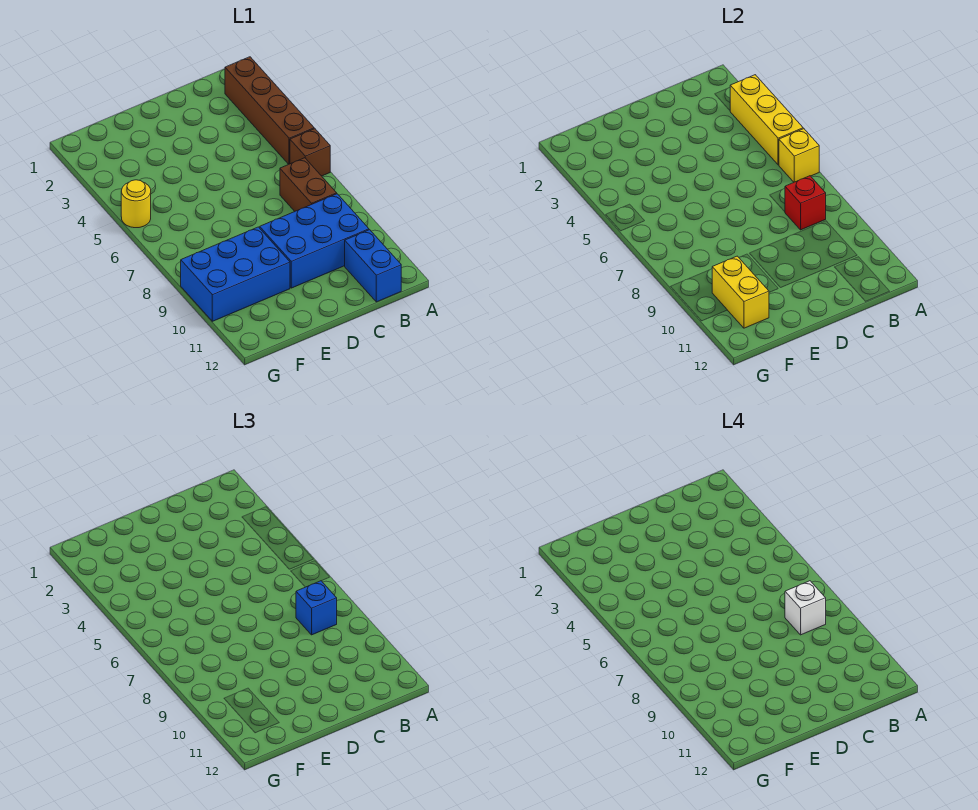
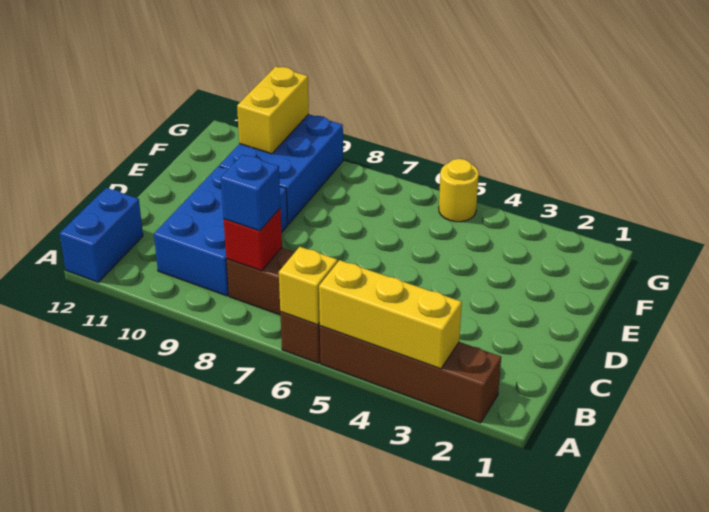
white 1x1 brick [785,581,826,635] -> none
blue 1x2 brick [345,230,401,302] -> blue 1x2 brick turned to [60,188,143,282]
yellow 1x2 brick [712,256,769,328] -> yellow 1x2 brick turned to [237,66,309,154]

